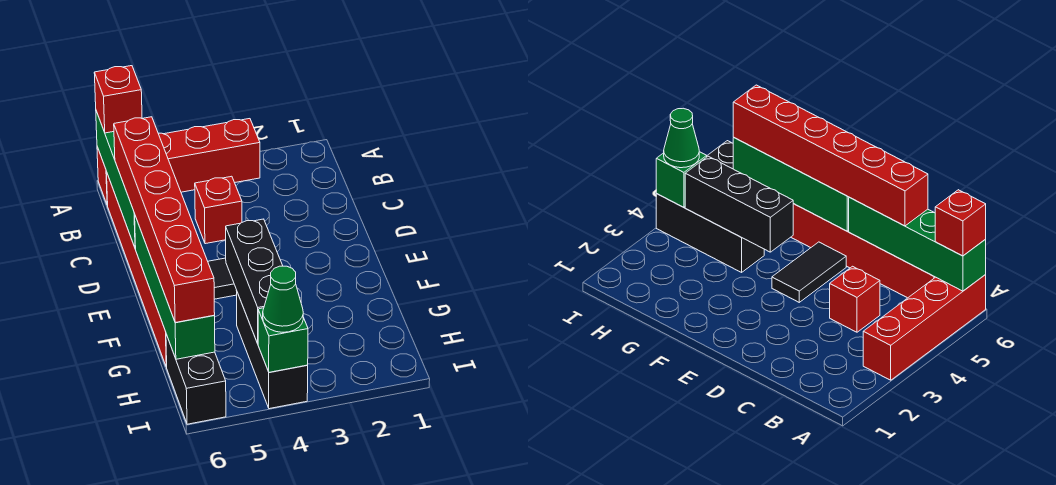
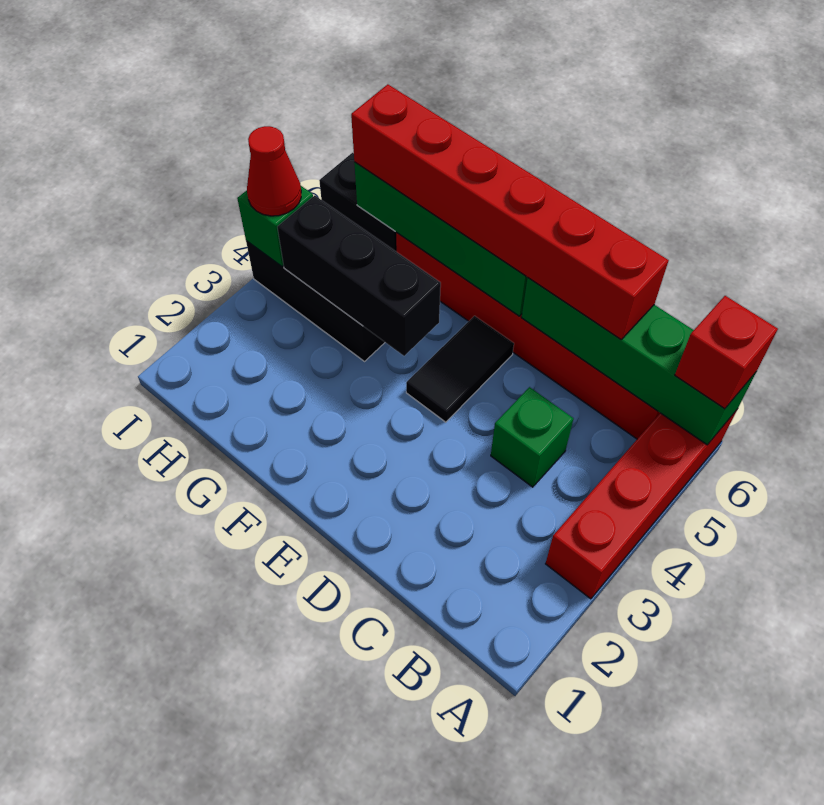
red 1x1 brick [195,176,242,244] -> green 1x1 brick [491,387,574,487]
green 1x1 cone [263,266,303,332] -> red 1x1 cone [247,126,301,216]

